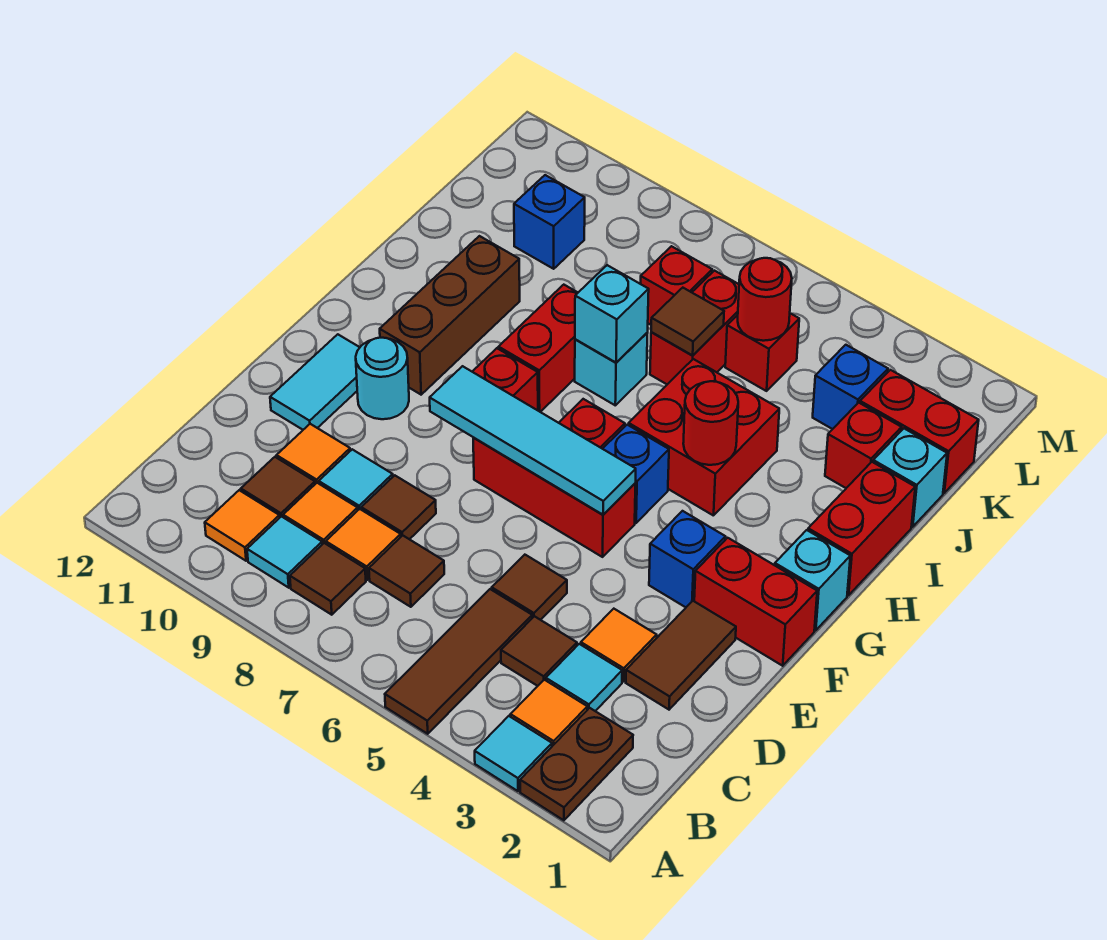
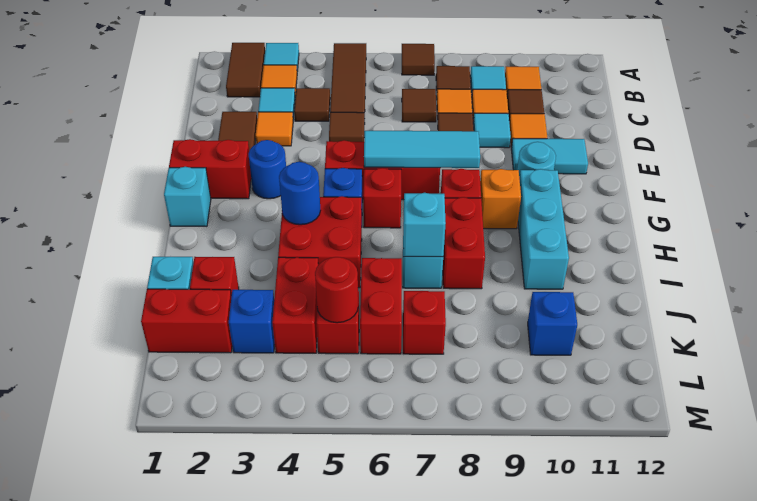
brown 1x2 plate [520,708,633,820] -> brown 1x2 tile [226,43,265,97]
cyan 1x2 tile [270,334,360,430] -> cyan 1x2 tile turned to [511,138,588,174]
blue 1x1 brick [649,511,725,607] -> blue 1x1 round brick [249,140,286,199]
cyan 1x4 tile [430,366,636,515] -> cyan 1x3 tile [364,130,480,168]
none -> orange 1x1 brick [480,169,521,229]
brown 1x3 brick [380,236,520,395] -> cyan 1x3 brick [518,169,569,289]
red 1x2 brick [808,462,915,595] -> red 1x2 brick moved to [272,257,318,353]
red 1x1 round brick [683,381,738,465] -> blue 1x1 round brick [279,162,320,225]
brown 1x1 tile [651,288,724,356] -> brown 1x1 tile moved to [402,44,435,75]

